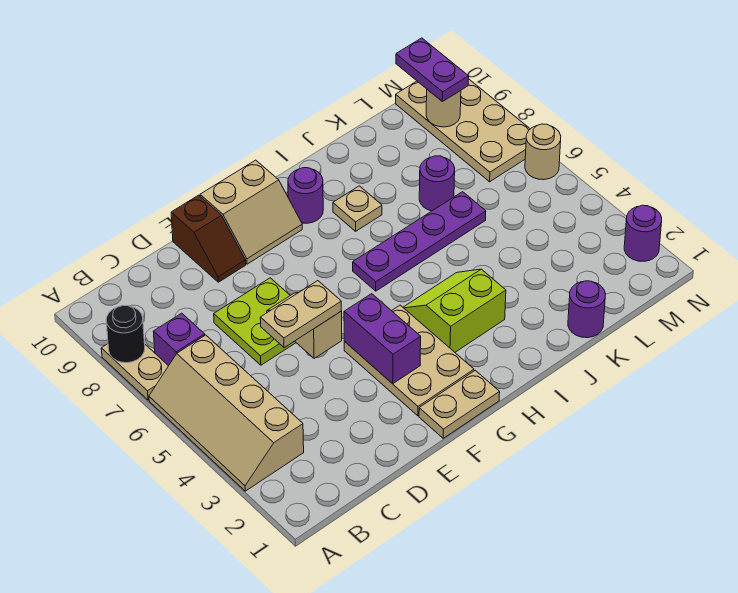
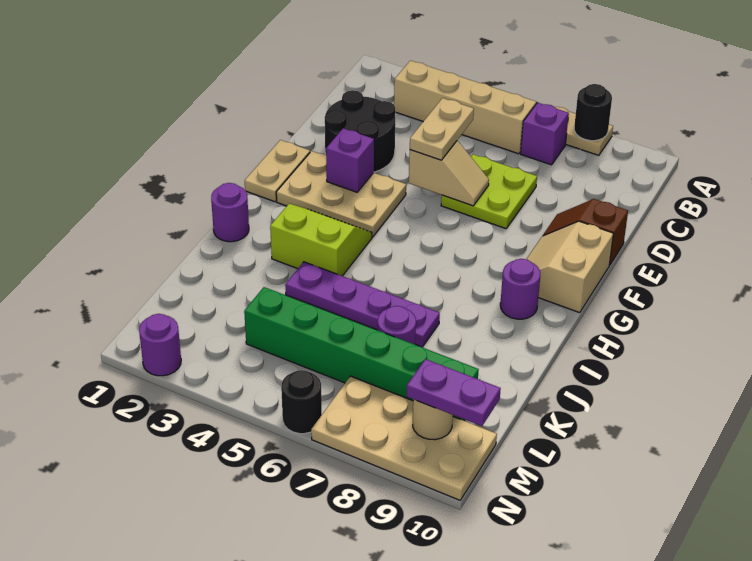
none -> black 2x2 round brick [325,90,395,172]
purple 1x2 brick [344,294,421,384] -> purple 1x1 brick [326,128,374,192]
lime 2x2 slope [403,269,506,352] -> lime 2x2 slope turned to [270,204,372,276]
purple 1x4 plate [353,192,486,291] -> purple 1x4 plate turned to [285,262,440,347]
tan 1x1 plate [333,186,382,231] -> none
purple 1x1 round brick [568,281,605,338] -> purple 1x1 round brick moved to [211,183,249,242]
none -> green 1x6 brick [244,287,479,421]
tan 1x1 round brick [525,124,561,180] -> black 1x1 round brick [281,370,322,434]

